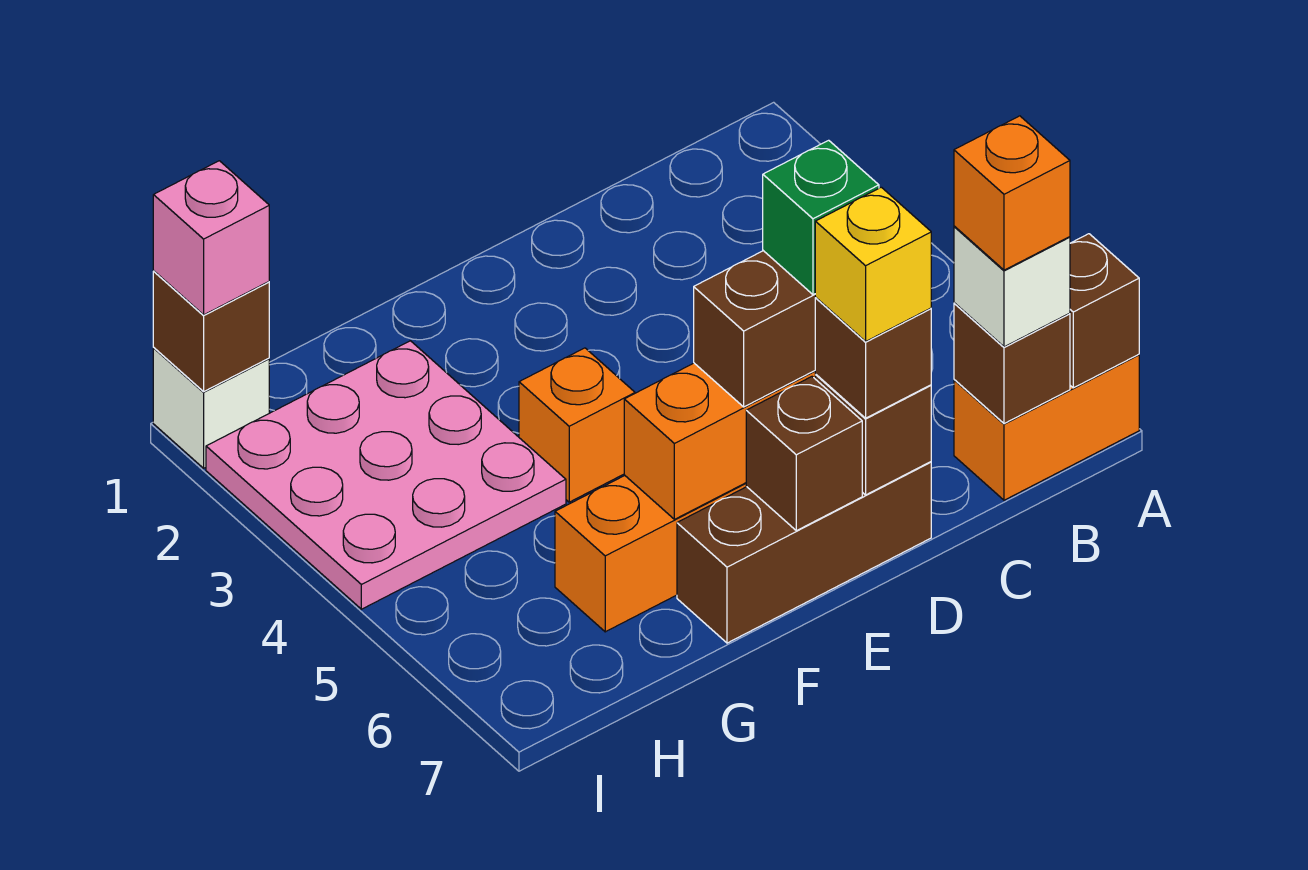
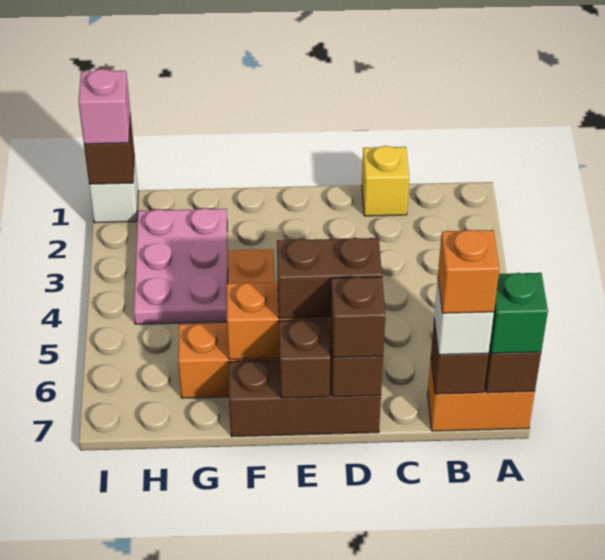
green 1x1 brick [763,140,879,295] -> green 1x1 brick moved to [490,273,548,353]
yellow 1x1 brick [815,187,931,341] -> yellow 1x1 brick moved to [362,146,409,216]
pink 3x3 plate [206,341,566,609] -> pink 2x3 plate [134,208,228,324]

